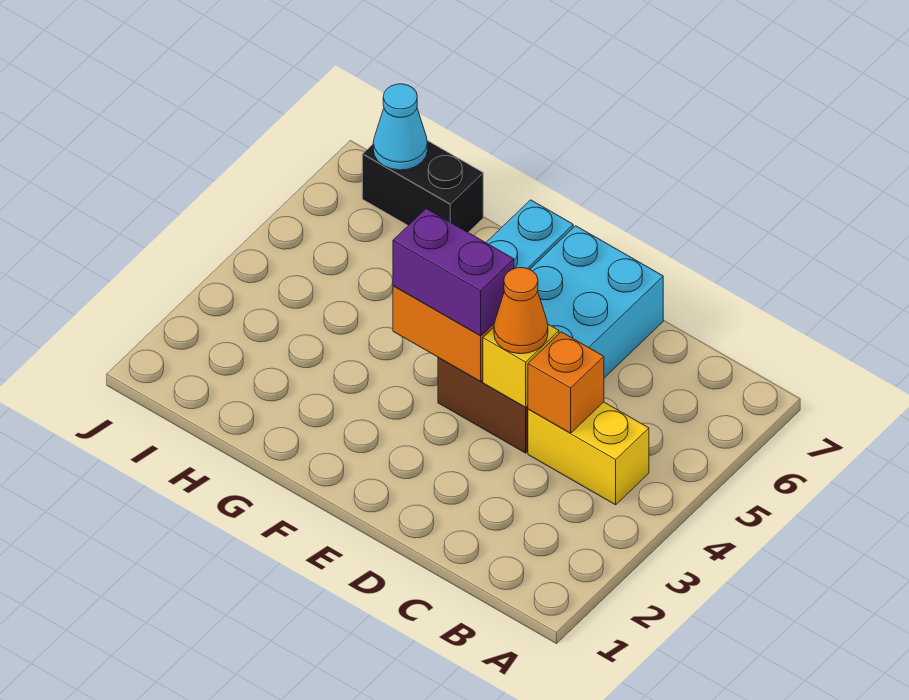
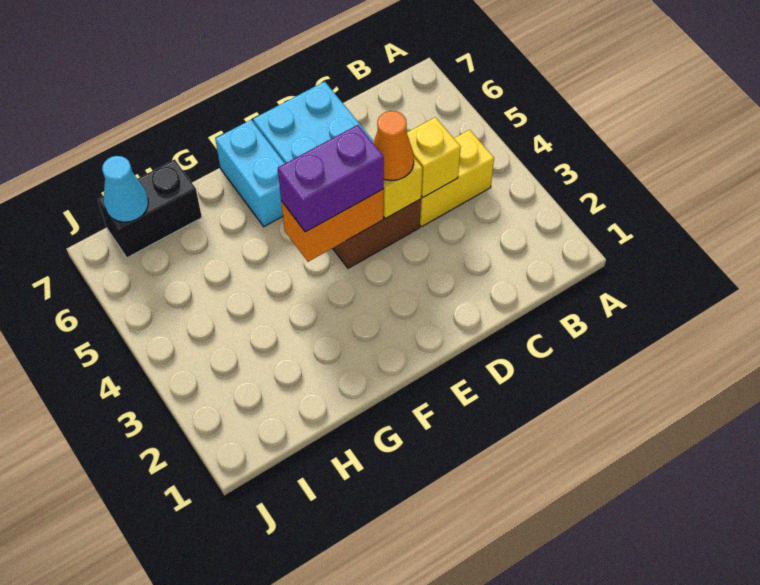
orange 1x1 brick [528,332,604,433] -> yellow 1x1 brick [407,117,461,197]

